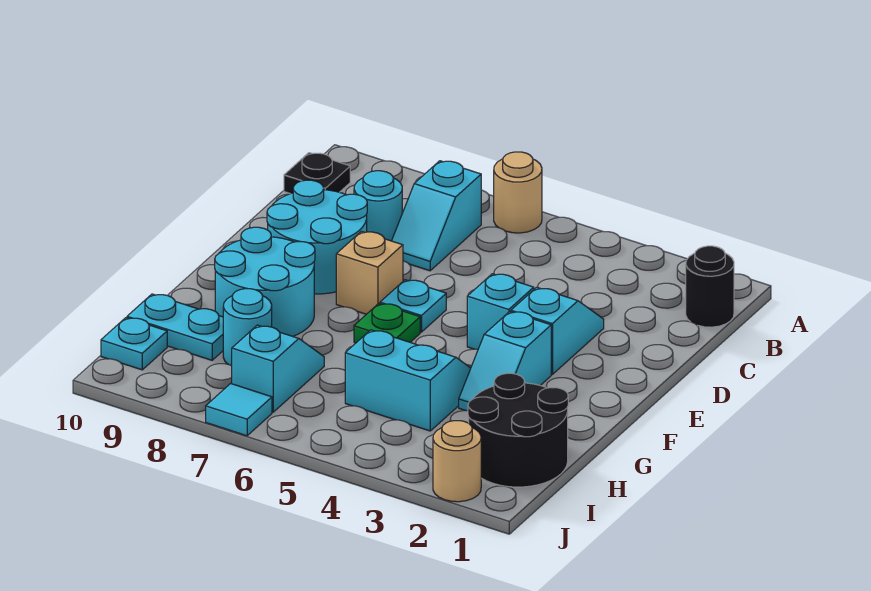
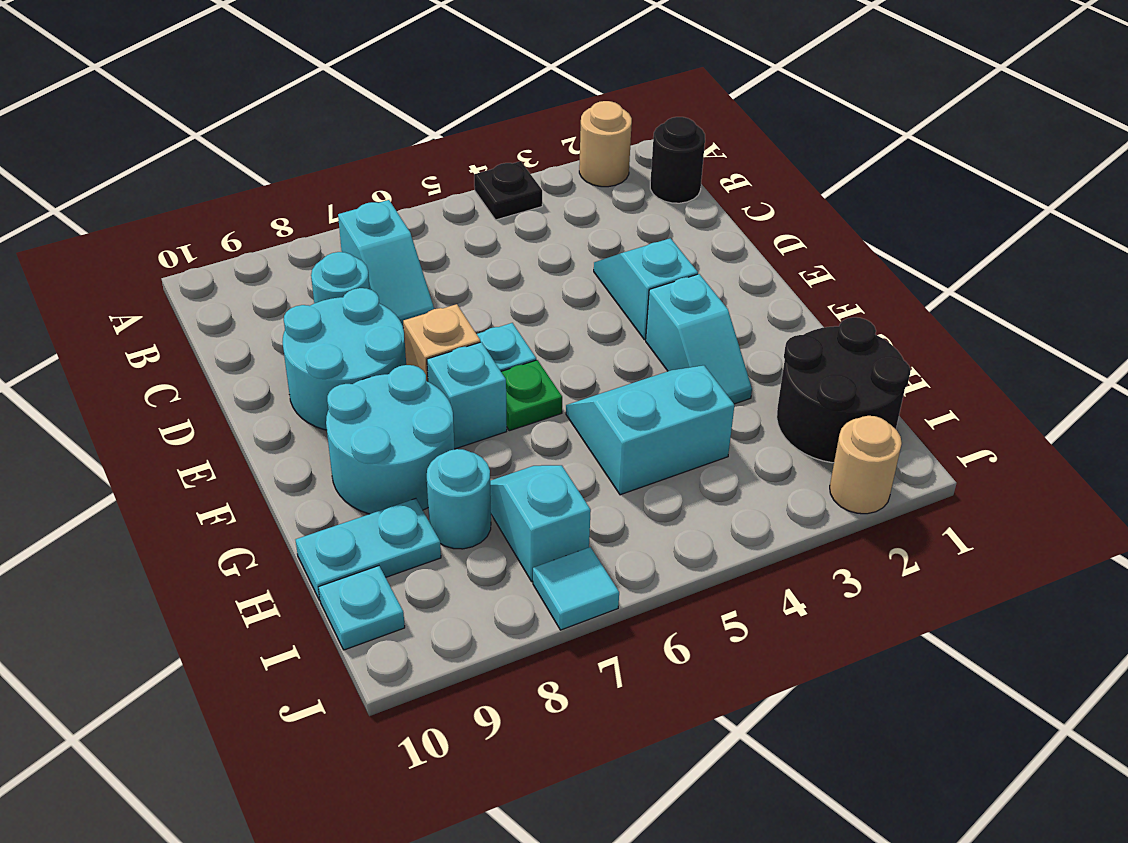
tan 1x1 round brick [494,152,542,233] -> tan 1x1 round brick moved to [579,101,632,187]
black 1x1 plate [284,153,350,194] -> black 1x1 plate moved to [474,161,542,220]
cyan 1x1 brick [467,274,534,349] -> cyan 1x1 brick moved to [427,342,507,449]

